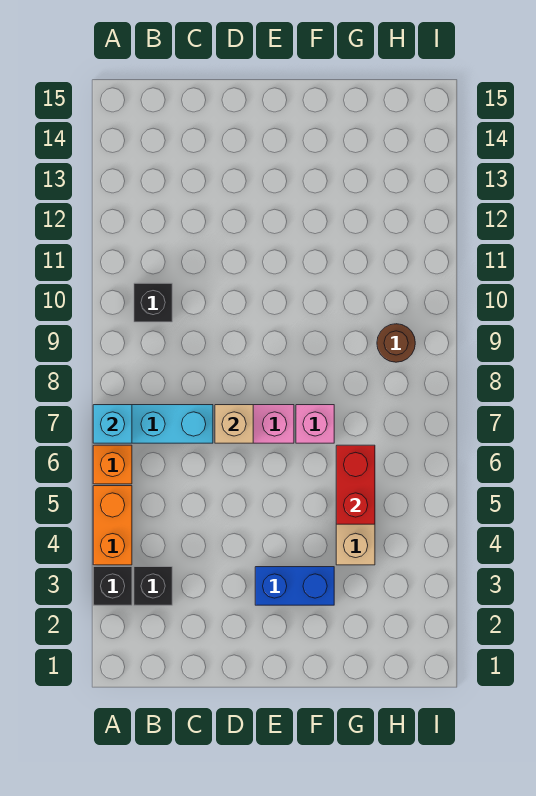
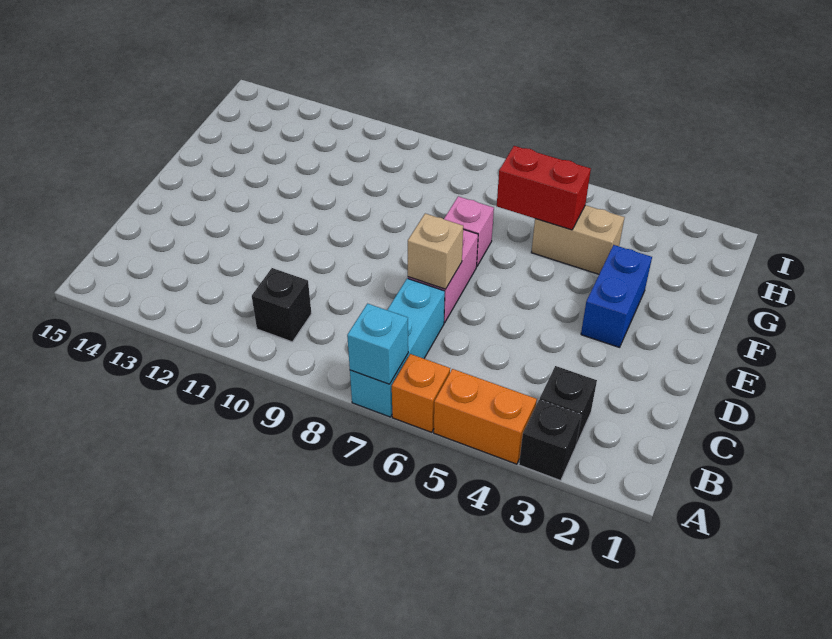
brown 1x1 round brick [377,324,415,362] -> none

